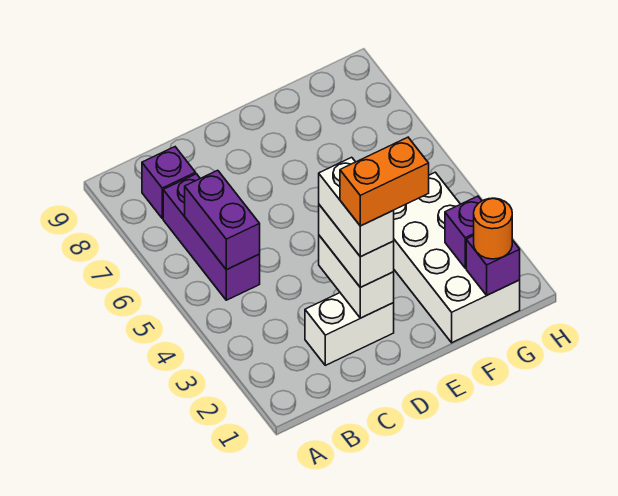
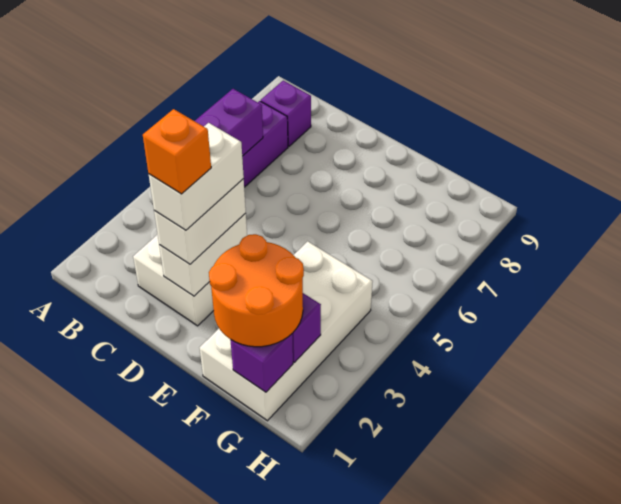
orange 1x2 brick [340,137,429,226] -> orange 1x1 brick [143,109,211,194]
orange 1x1 round brick [474,198,512,259] -> orange 2x2 round brick [209,234,304,347]

